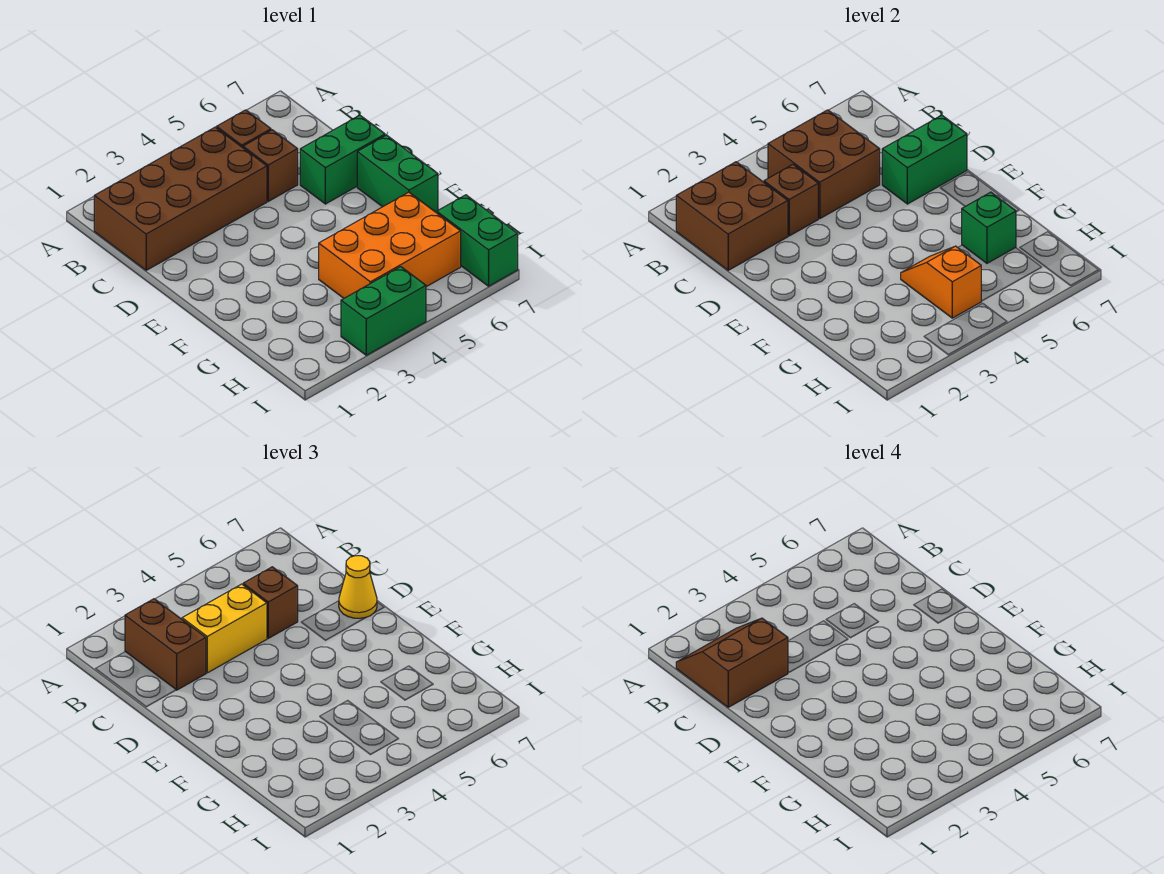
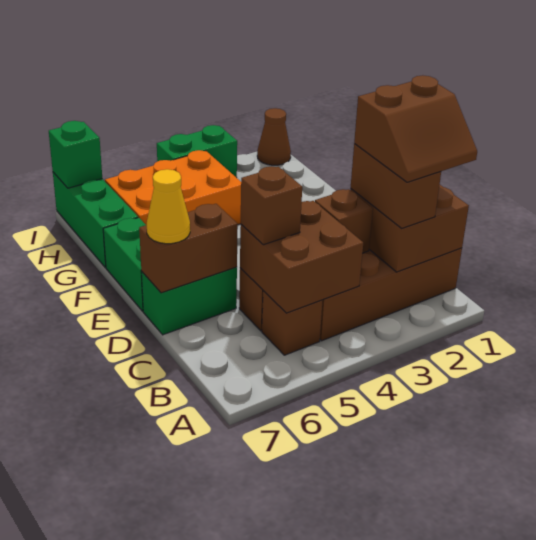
yellow 1x2 brick [182,584,267,673] -> none
green 1x2 brick [882,115,967,204] -> brown 1x2 brick [139,204,238,293]
orange 1x2 slope [901,246,981,318] -> none
green 1x1 brick [962,192,1016,263] -> green 1x1 brick moved to [49,121,102,188]
green 1x2 brick [437,195,518,286] -> green 1x3 brick [53,172,138,267]
none -> brown 1x1 cone [257,108,291,165]

